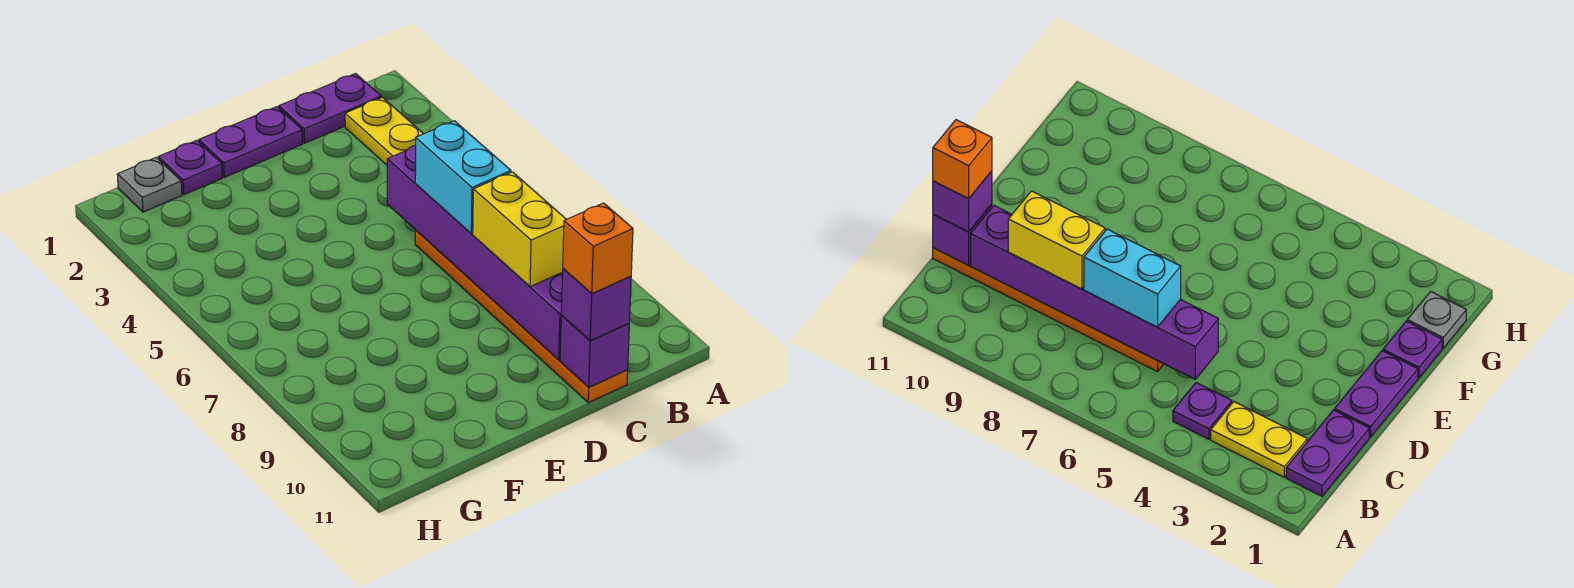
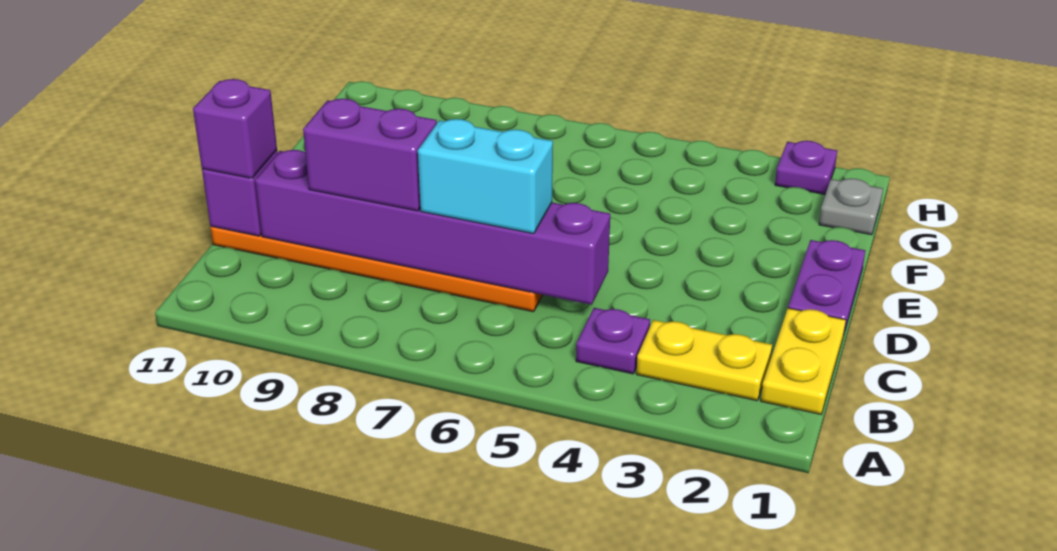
purple 1x2 plate [279,74,381,143] -> yellow 1x2 plate [761,308,846,414]
yellow 1x2 brick [473,172,566,287] -> purple 1x2 brick [303,99,437,211]
orange 1x1 brick [563,203,633,294] -> none
purple 1x1 plate [158,140,222,195] -> purple 1x1 plate moved to [775,141,837,194]

